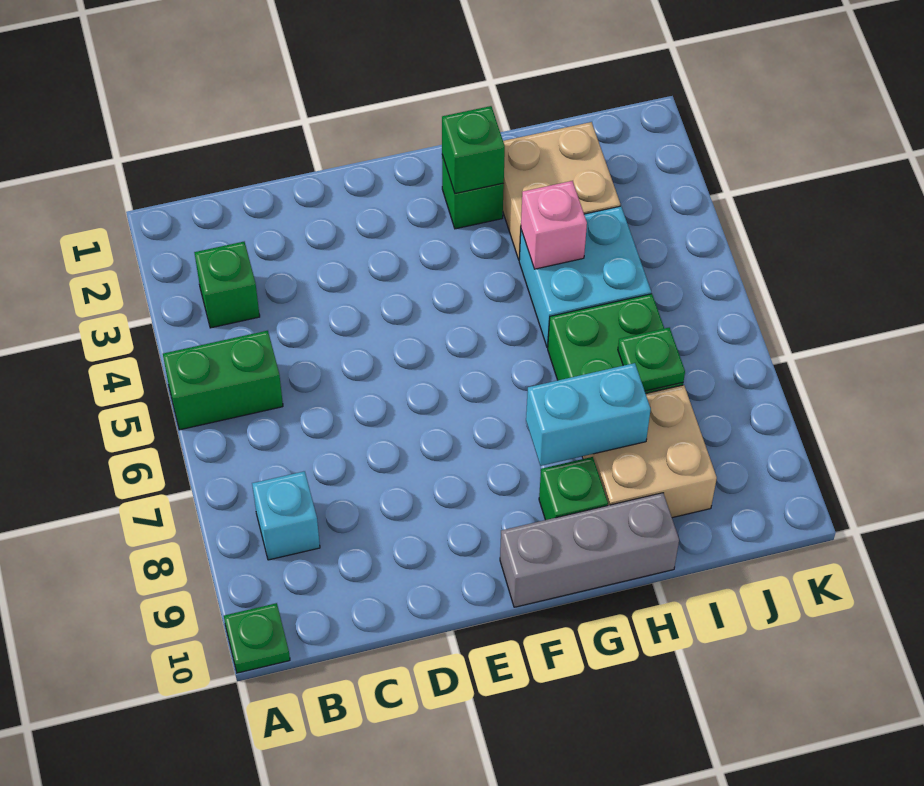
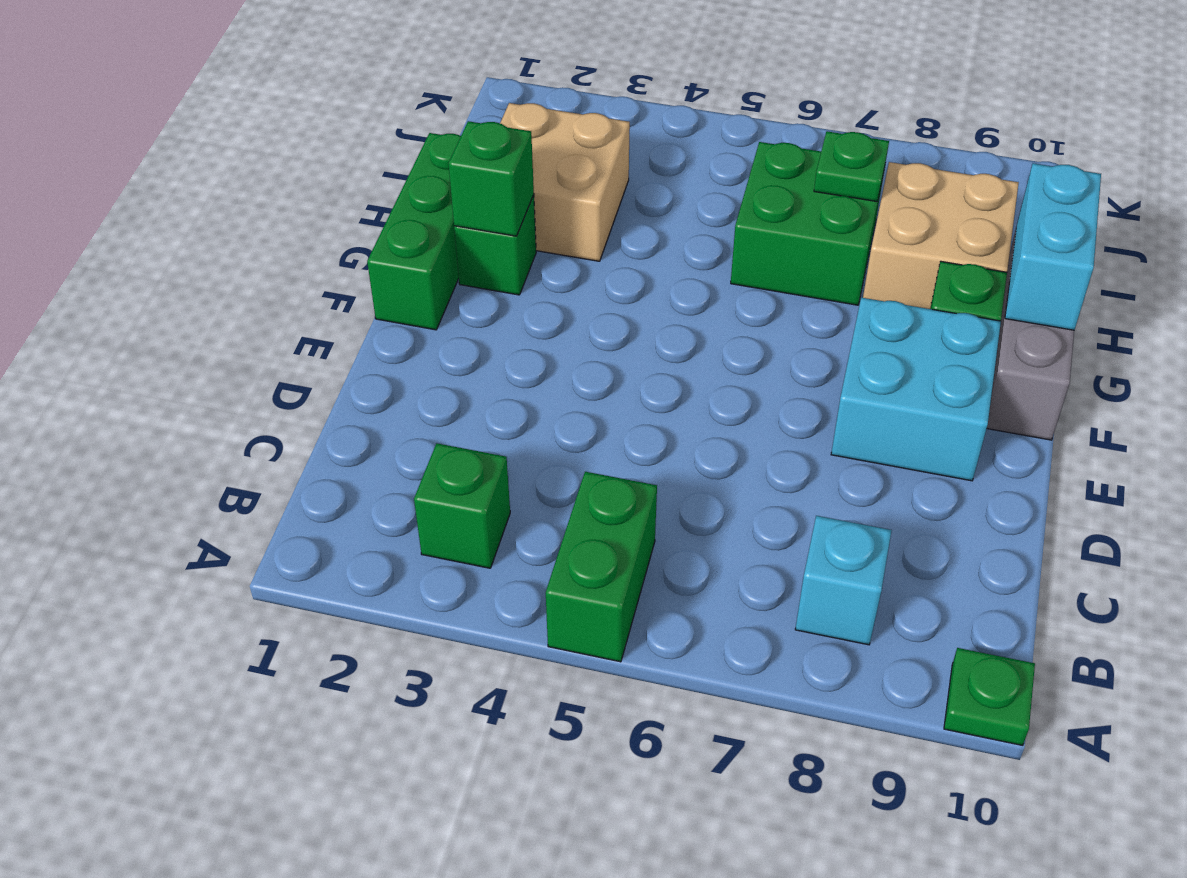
none -> green 1x3 brick [367,133,461,330]
cyan 1x2 brick [526,363,651,466] -> cyan 1x2 brick moved to [1005,163,1101,330]
cyan 2x2 brick [519,206,651,348] -> cyan 2x2 brick moved to [831,297,1001,481]
pink 1x1 brick [521,181,587,269] -> none

